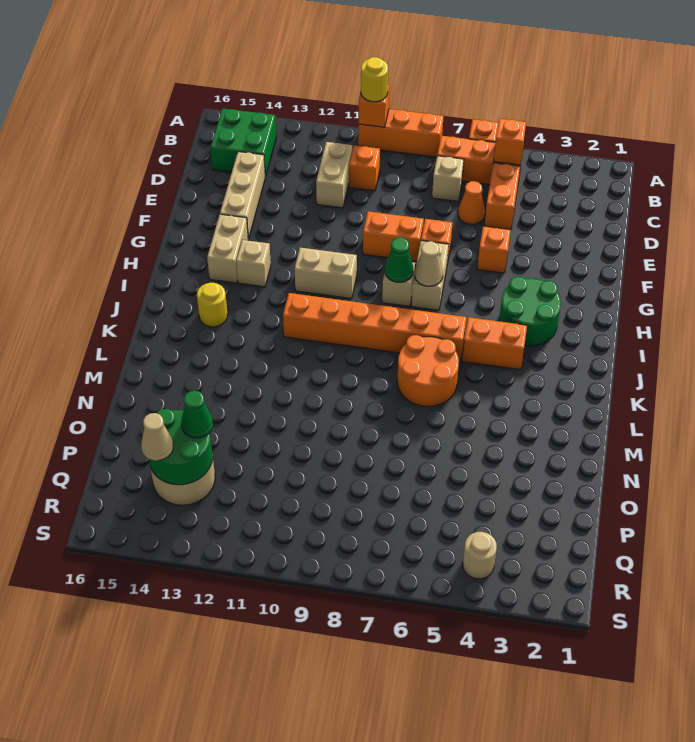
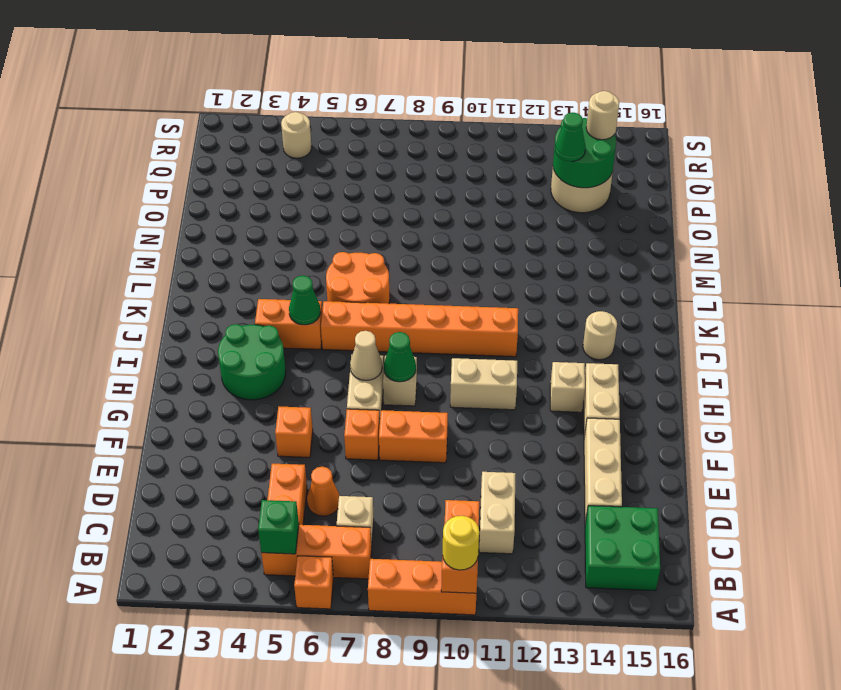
orange 1x1 brick [494,119,526,165] -> green 1x1 brick [258,500,299,554]
none -> green 1x1 cone [289,275,321,325]
yellow 1x1 round brick [197,283,227,327] -> tan 1x1 round brick [583,311,617,360]
tan 1x1 cone [141,413,173,461] -> tan 1x1 round brick [586,91,619,140]

